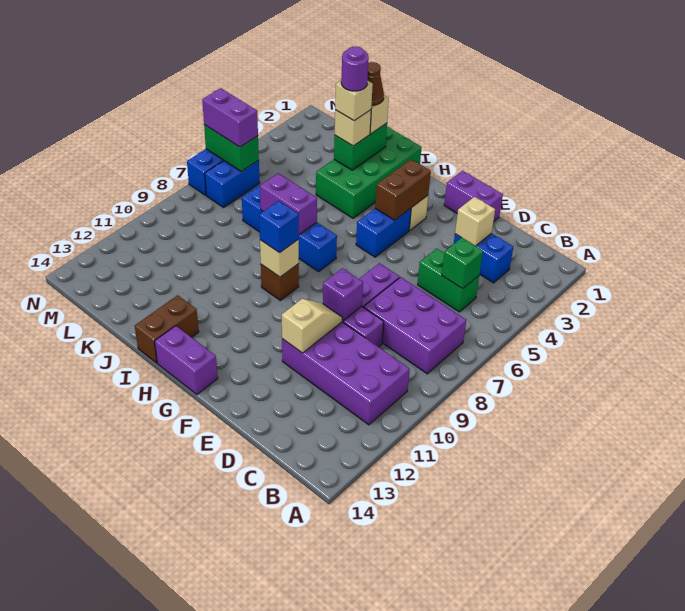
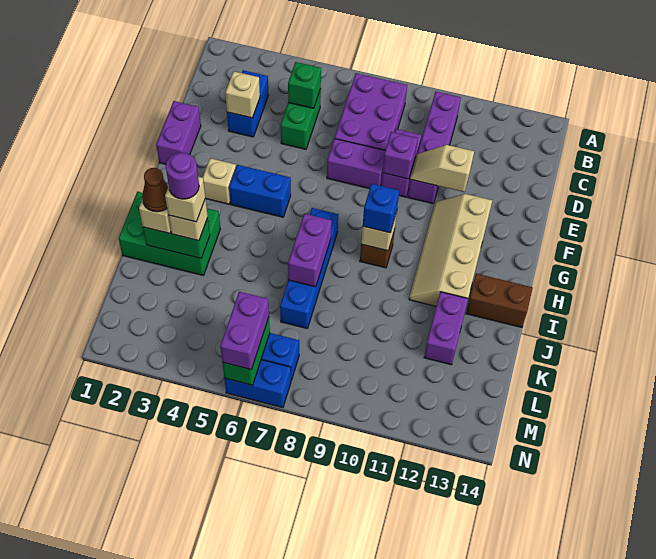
purple 2x4 brick [282,322,410,425] -> purple 1x4 brick [408,92,461,204]
none -> tan 2x4 slope [409,194,492,306]
brown 1x2 brick [375,159,431,220] -> none
purple 1x2 brick [155,326,218,395] -> purple 1x2 brick moved to [424,292,468,365]
green 2x4 brick [316,127,422,218] -> green 2x3 brick [119,191,220,276]

